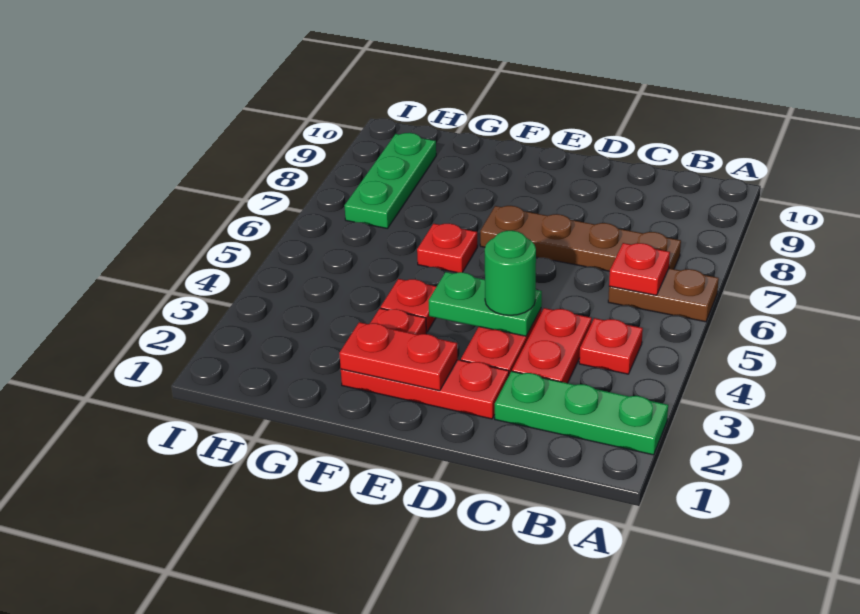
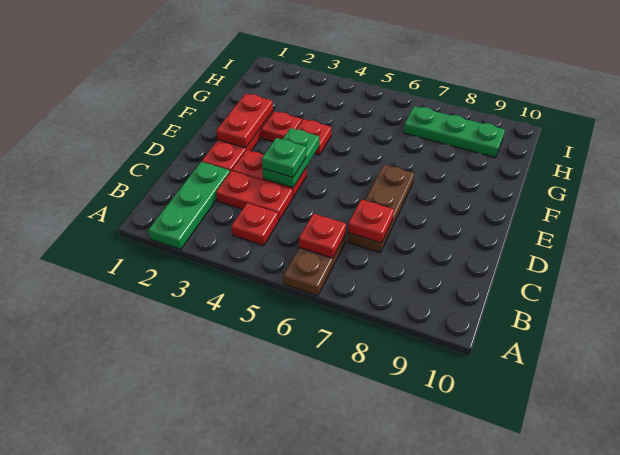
brown 1x4 plate [480,205,681,271] -> brown 1x3 plate [347,165,414,253]
green 1x1 round brick [485,231,536,315] -> green 1x1 plate [262,138,306,177]
red 1x1 plate [417,224,477,273] -> red 1x1 plate moved to [348,199,394,243]

